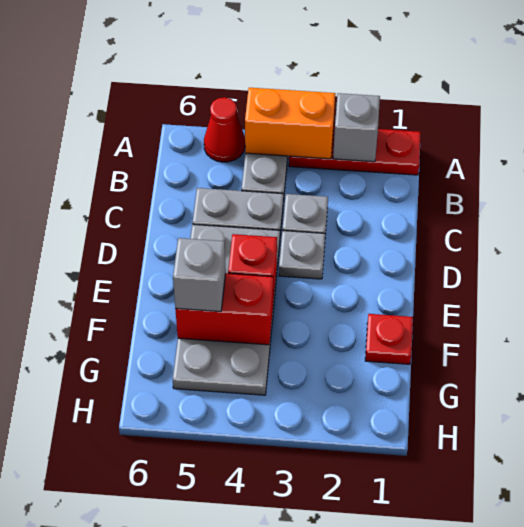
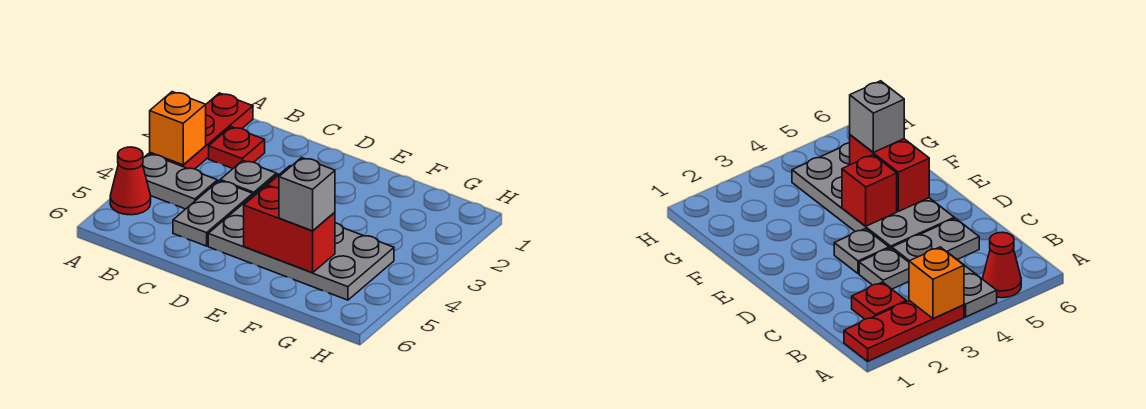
grey 1x1 brick [333,93,380,162] -> none
orange 1x2 brick [245,88,335,159] -> orange 1x1 brick [150,92,206,165]
red 1x1 plate [365,314,413,364] -> red 1x1 plate moved to [209,127,265,169]
red 1x2 brick [175,273,273,345] -> red 1x2 brick turned to [244,186,335,273]

